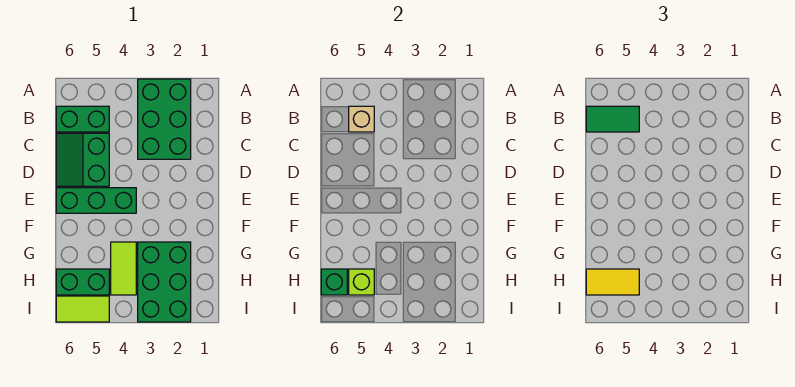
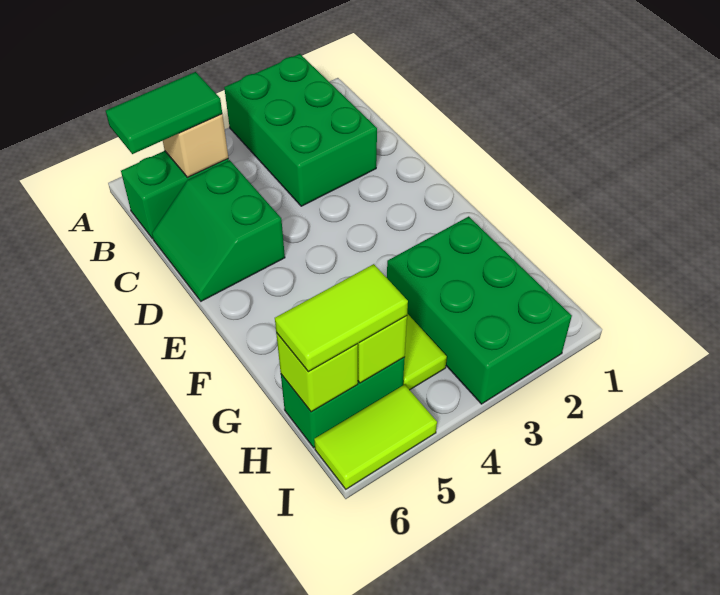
green 1x3 brick [56,188,136,213] -> none
yellow 1x2 tile [586,269,639,295] -> lime 1x2 tile [275,264,408,372]
green 1x1 brick [321,269,347,295] -> lime 1x1 brick [276,333,358,412]

